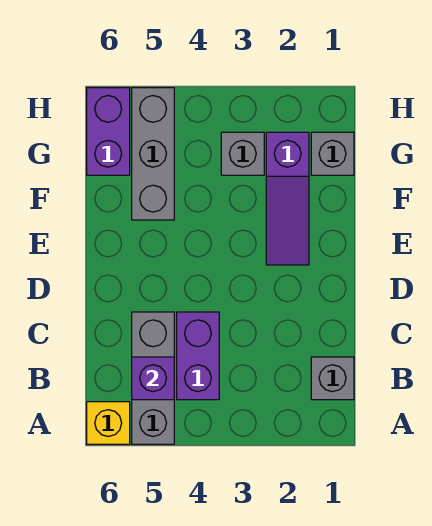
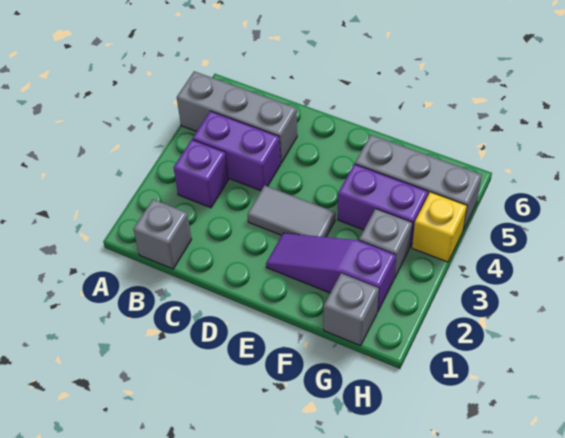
yellow 1x1 brick [87,402,130,444] -> yellow 1x1 brick moved to [412,192,467,262]
purple 1x1 brick [132,357,174,400] -> purple 1x1 brick moved to [173,140,228,208]
none -> grey 1x2 tile [248,185,335,237]
purple 1x2 brick [87,88,130,175] -> purple 1x2 brick moved to [338,164,428,247]

